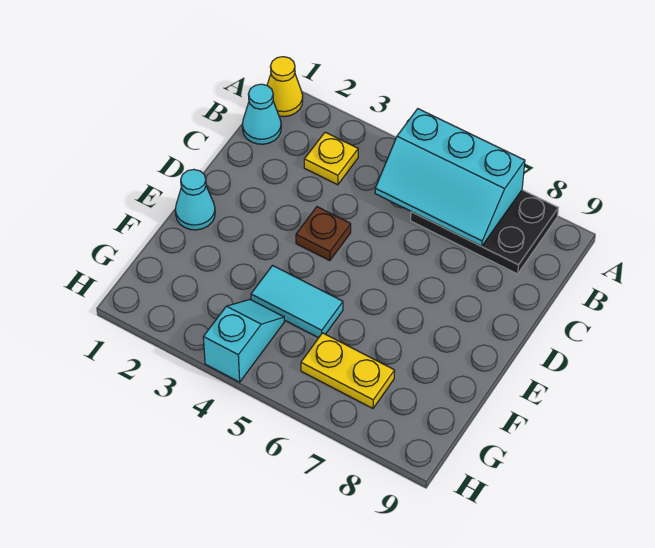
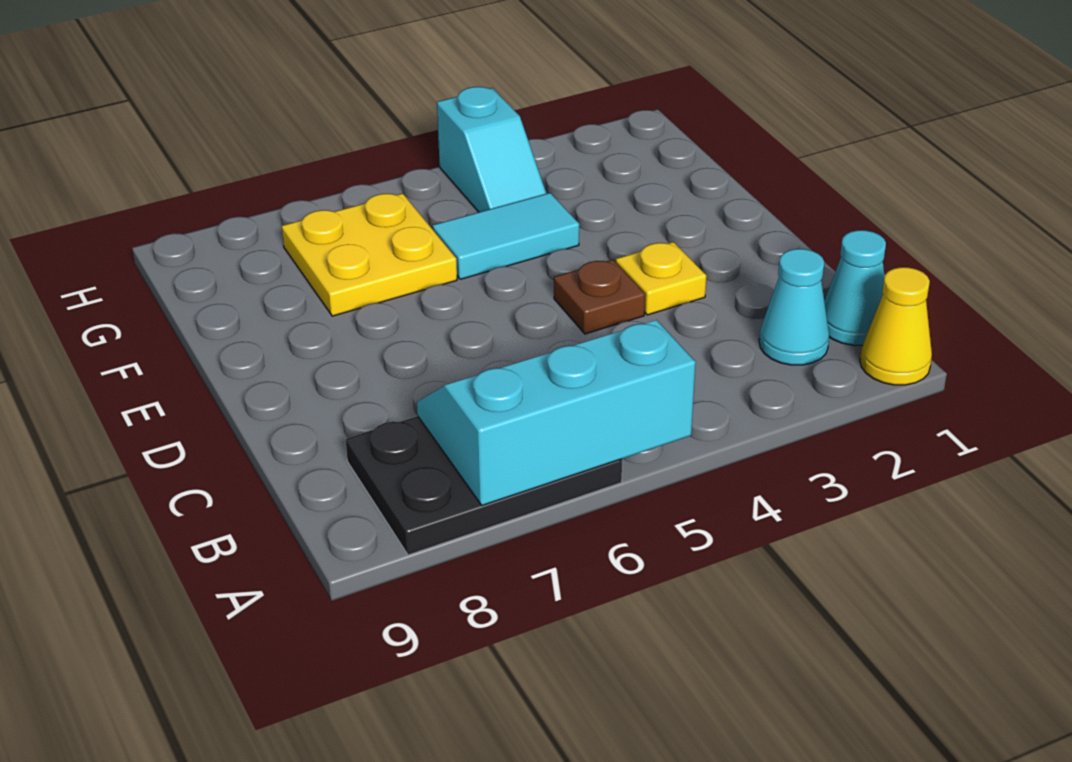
yellow 1x1 plate [304,132,358,185] -> yellow 1x1 plate moved to [616,242,706,315]
cyan 1x1 cone [175,169,215,230] -> cyan 1x1 cone moved to [759,249,829,365]
yellow 1x2 plate [301,333,395,408] -> yellow 2x2 plate [282,193,457,316]

